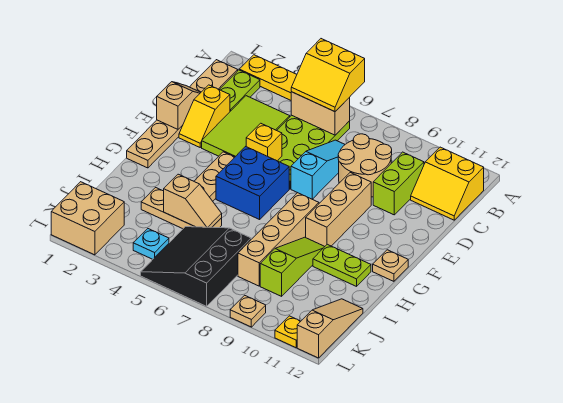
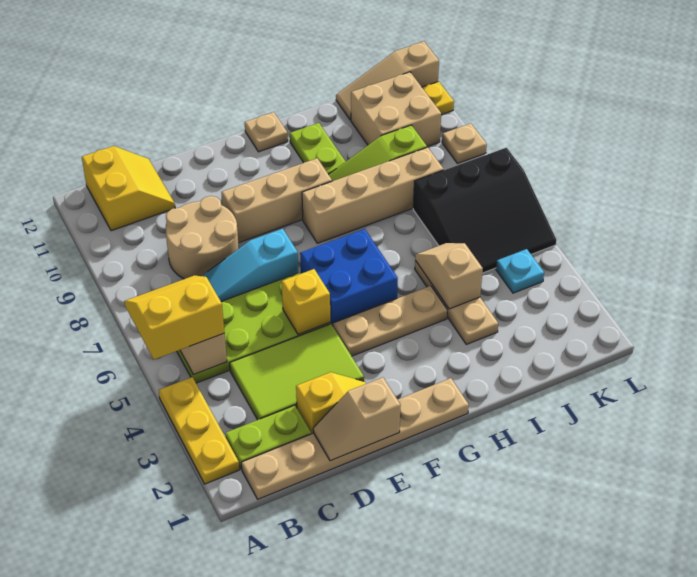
yellow 2x2 slope [291,39,365,112] -> yellow 2x2 slope turned to [124,276,224,360]
lime 1x2 brick [373,152,424,215] -> none
tan 2x2 brick [51,182,124,255] -> tan 2x2 brick moved to [351,72,441,147]

